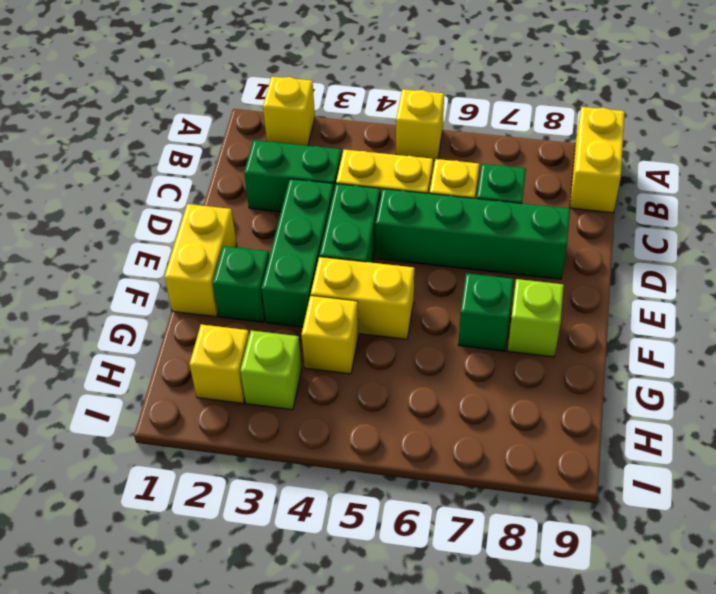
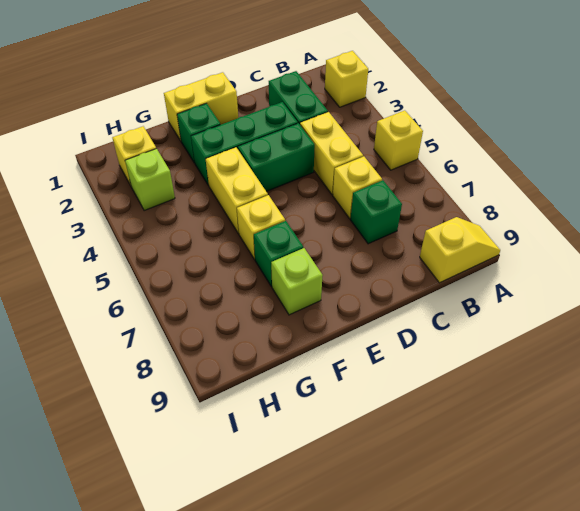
yellow 1x2 brick [570,107,625,213] -> yellow 1x2 slope [420,217,500,283]
green 1x4 brick [376,189,570,279] -> none
yellow 1x1 brick [301,296,359,374] -> yellow 1x1 brick moved to [237,195,285,259]

